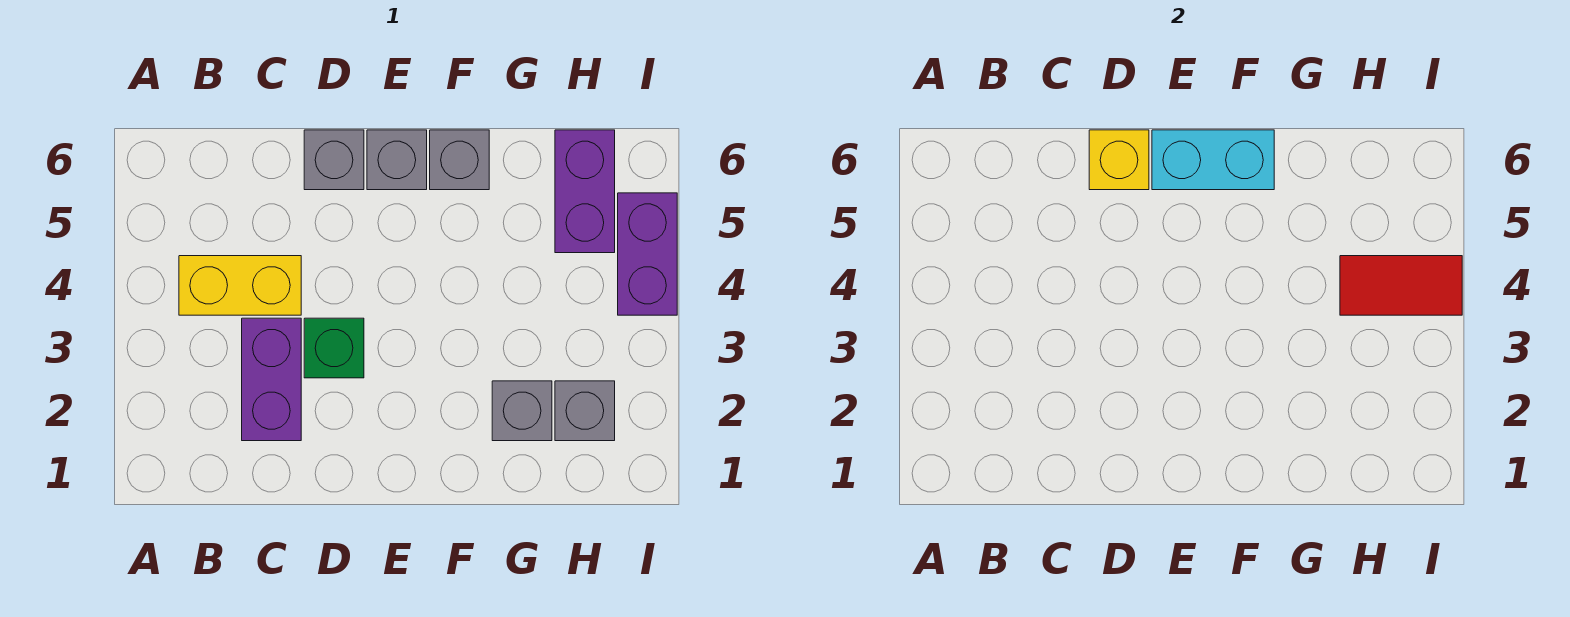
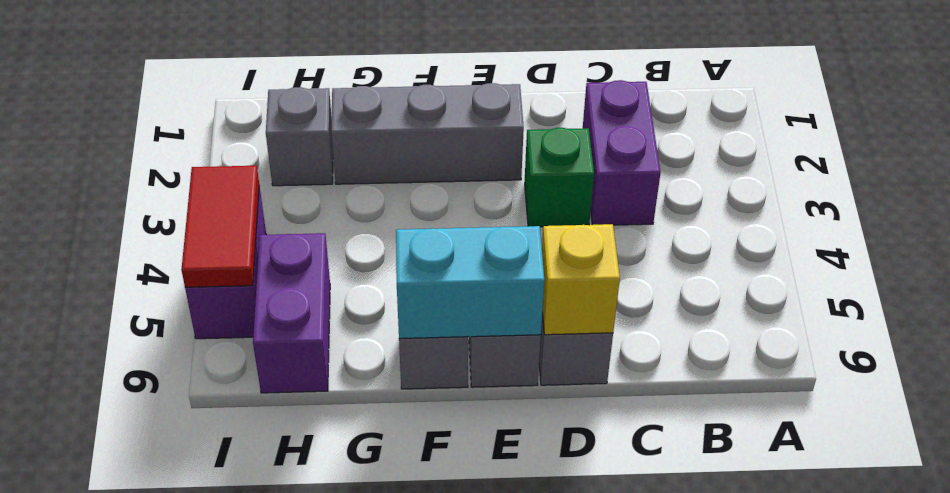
yellow 1x2 brick [179,256,301,315] -> none
grey 1x1 brick [492,381,552,441] -> grey 1x3 brick [331,83,524,184]
red 1x2 tile [1340,256,1462,315] -> red 1x2 tile turned to [181,166,259,287]

